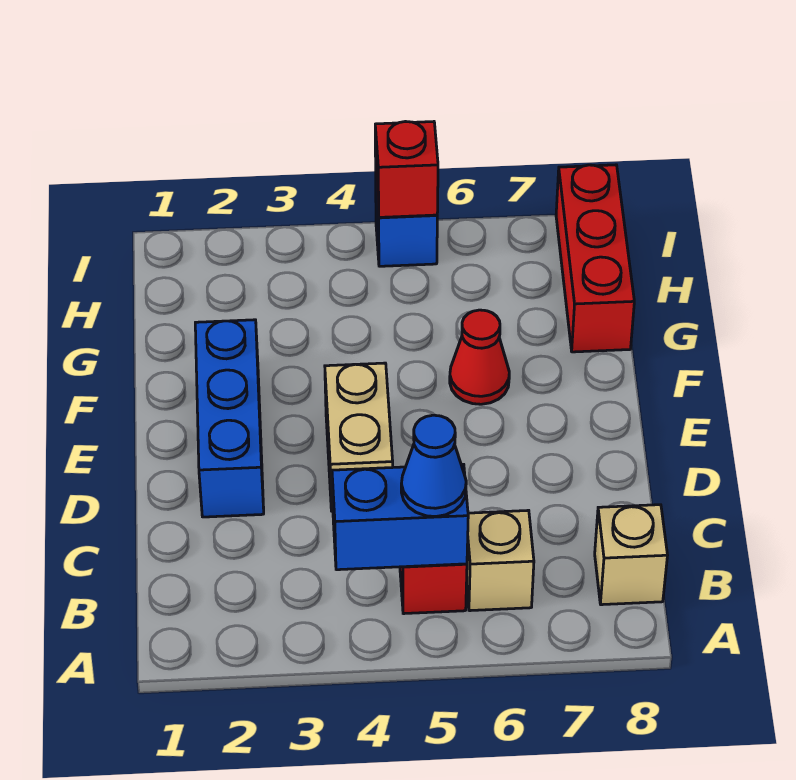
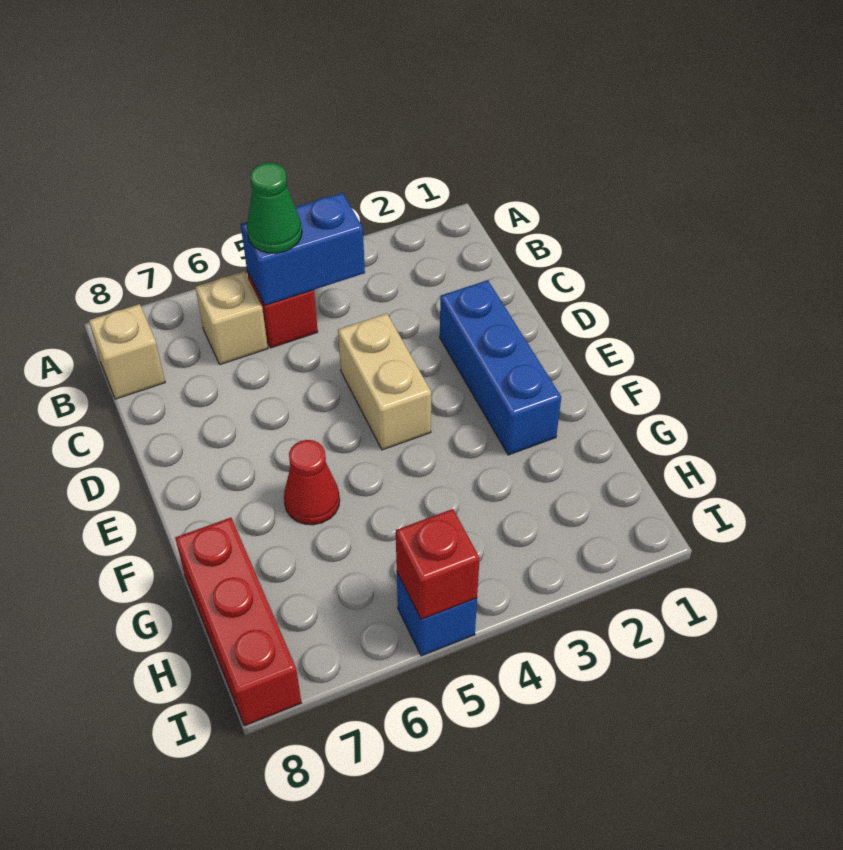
blue 1x1 cone [401,415,466,517] -> green 1x1 cone [247,163,302,253]

